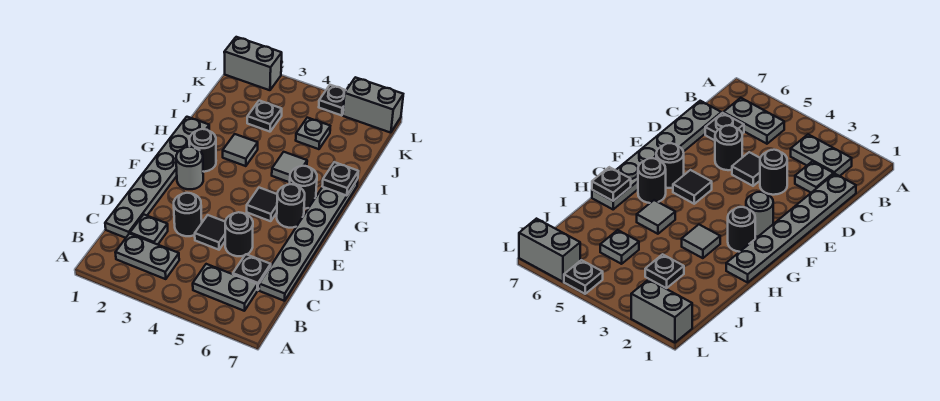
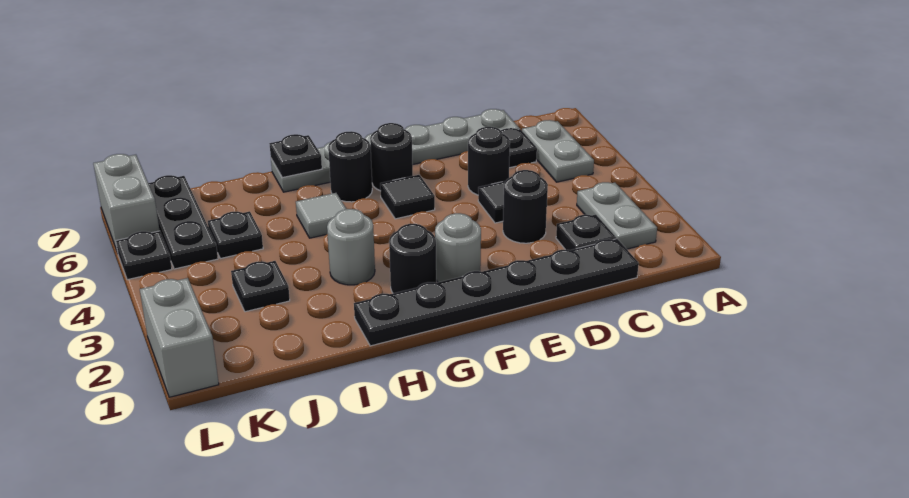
grey 1x6 plate [105,117,209,238] -> black 1x6 plate [354,239,639,346]
grey 1x1 plate [130,215,168,245] -> black 1x1 plate [556,215,616,250]
grey 1x1 tile [223,134,258,166] -> grey 1x1 round brick [327,209,375,285]
grey 1x1 plate [296,118,330,149] -> black 1x1 plate [208,211,263,258]
none -> black 1x3 plate [148,175,218,269]

